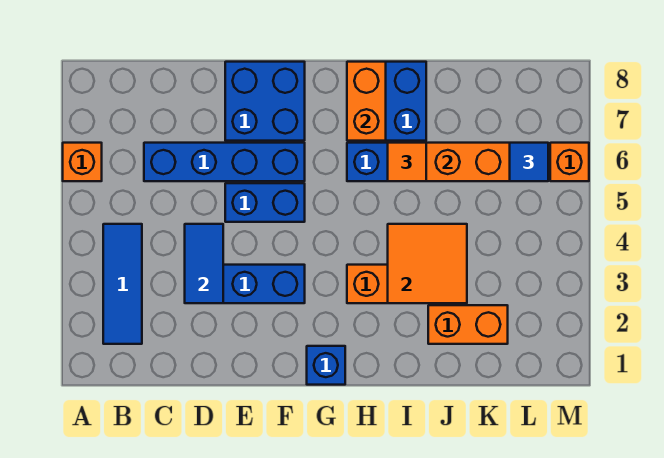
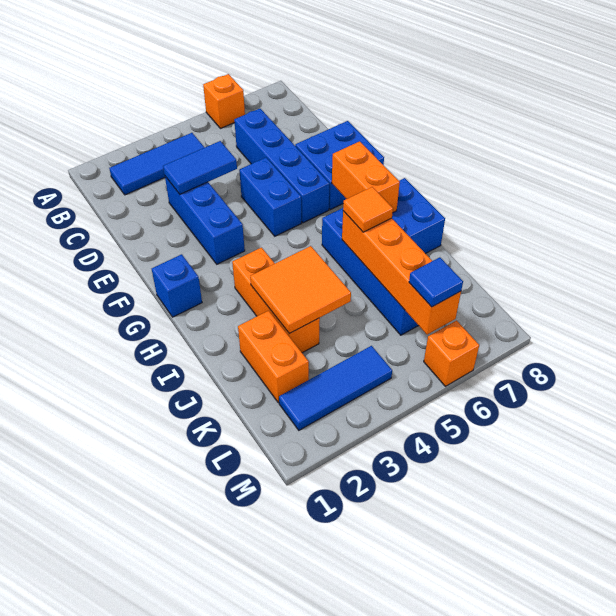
orange 1x2 brick [347,62,386,141] -> orange 1x2 brick turned to [332,141,400,212]
none -> blue 1x3 tile [279,346,392,430]

